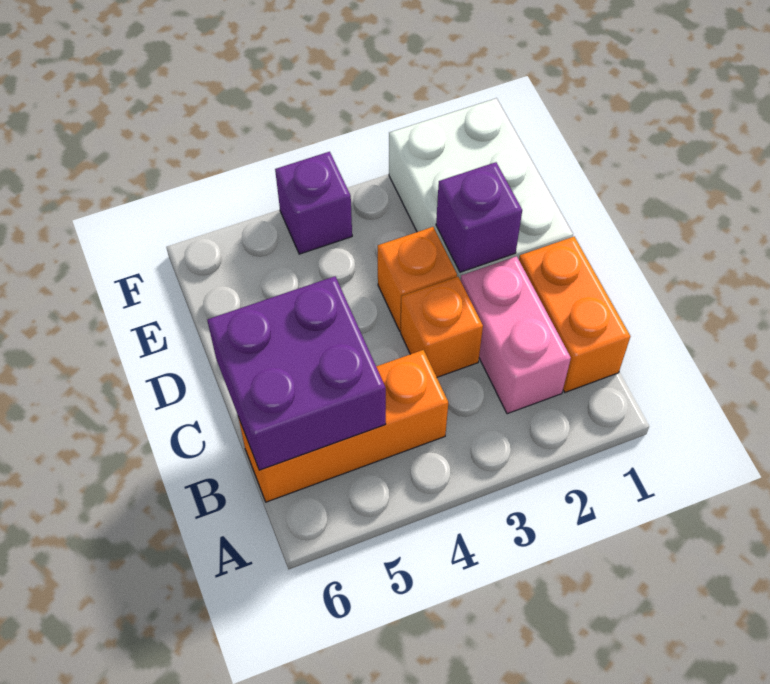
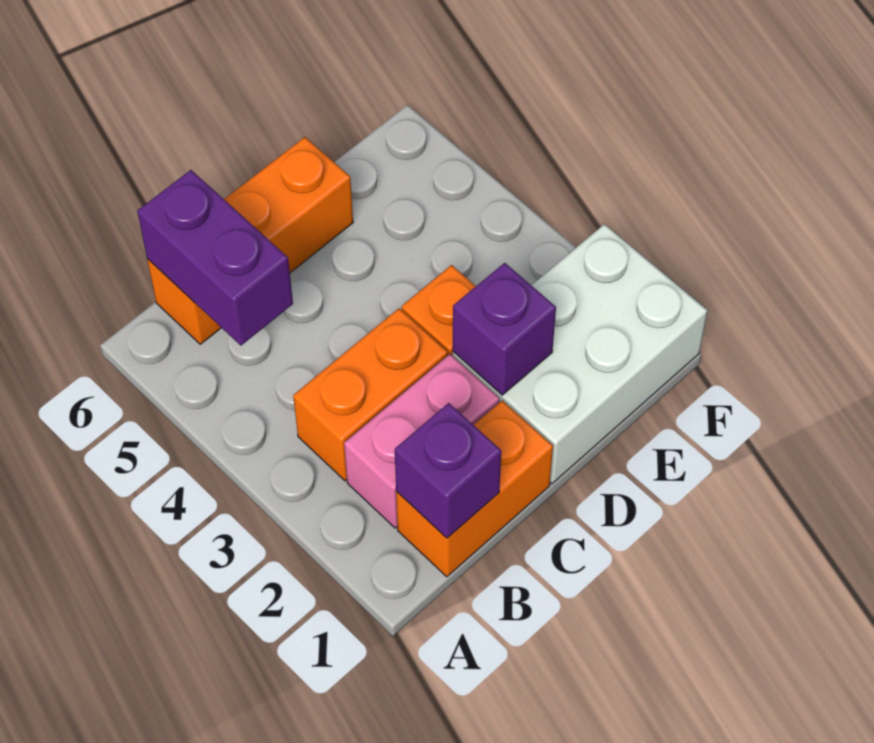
orange 1x3 brick [238,350,448,502] -> orange 1x3 brick turned to [147,137,353,344]
purple 2x2 brick [207,276,386,470] -> purple 1x2 brick [137,170,293,346]
orange 1x1 brick [401,277,483,377] -> orange 1x2 brick [293,308,448,481]
purple 1x1 brick [275,152,352,254] -> purple 1x1 brick moved to [395,403,501,538]

